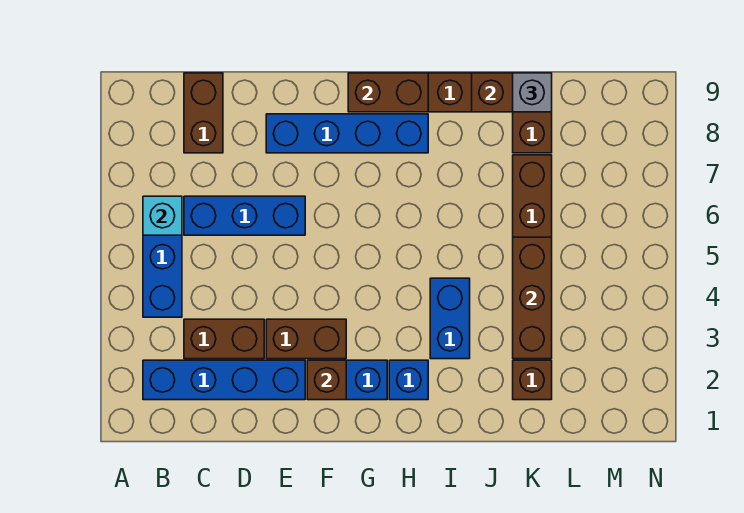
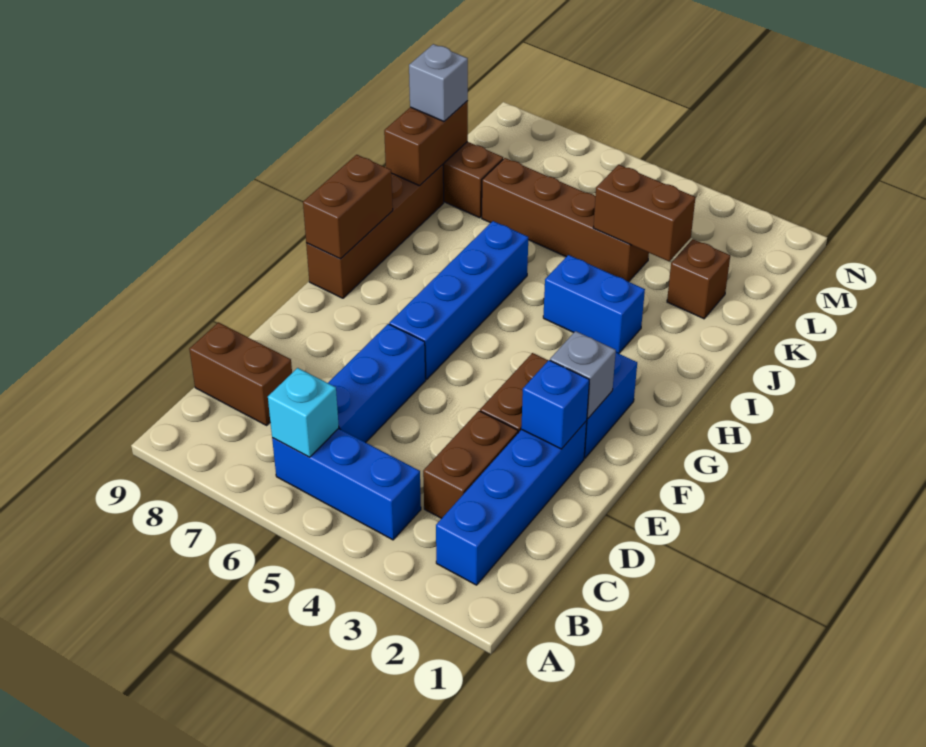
blue 1x4 brick [266,114,428,153] -> blue 1x4 brick moved to [389,221,528,379]
brown 1x1 brick [307,360,346,400] -> grey 1x1 brick [550,331,616,419]
blue 1x1 brick [389,360,428,400] -> blue 1x1 brick moved to [521,360,589,449]
brown 1x3 brick [513,237,552,359] -> brown 1x2 brick [593,165,695,261]

